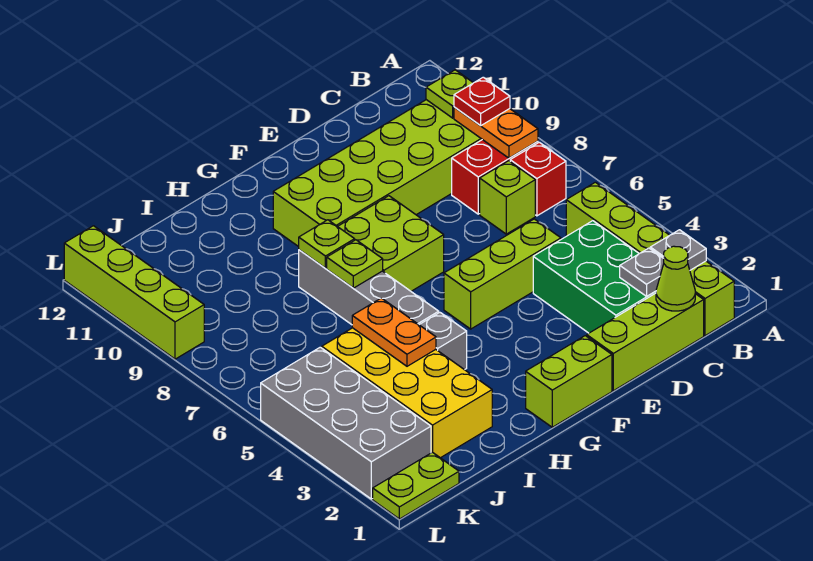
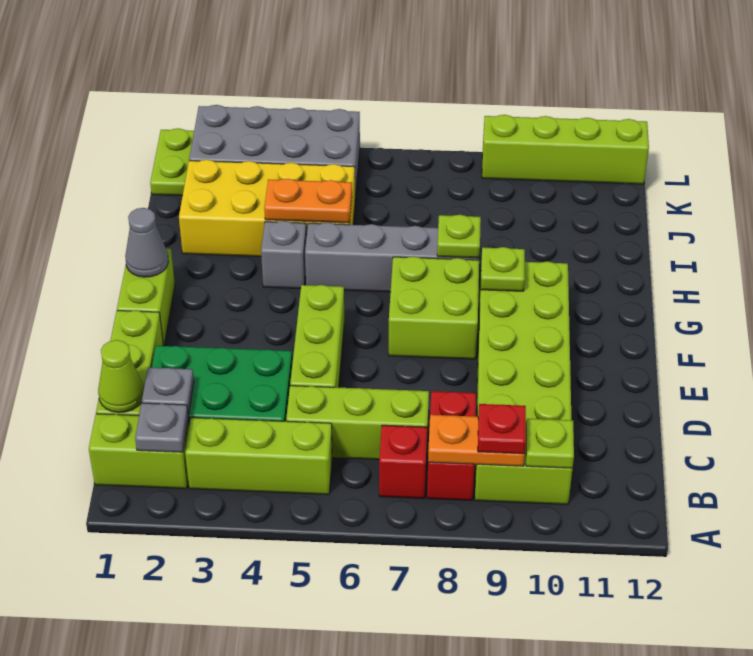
lime 1x1 brick [480,161,535,234] -> lime 1x3 brick [286,386,429,460]
none -> grey 1x1 cone [125,208,168,277]
lime 1x1 plate [327,240,383,288] -> lime 1x1 plate moved to [481,247,525,291]

